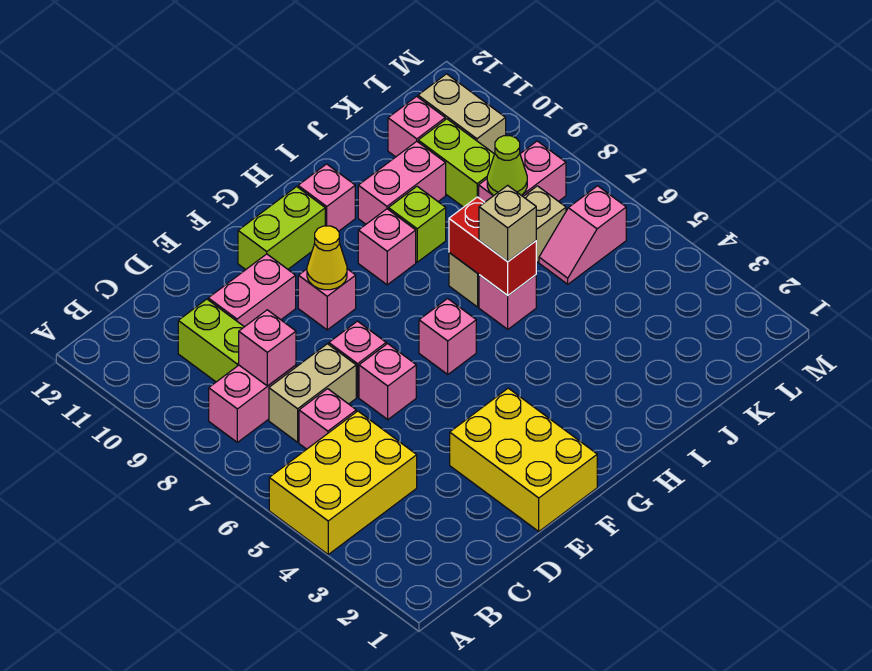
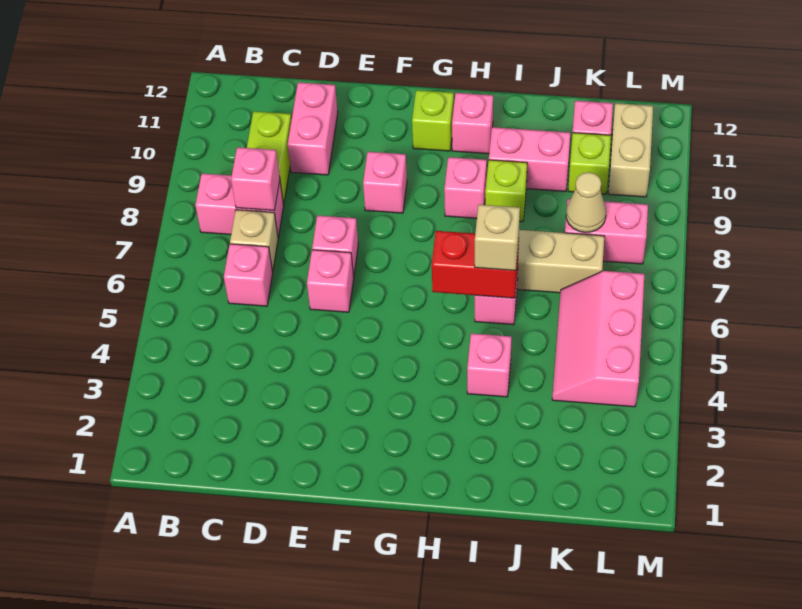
yellow 2x3 brick [269,411,417,554] -> none
tan 1x2 brick [269,344,356,442] -> tan 1x1 brick [230,210,278,272]
pink 1x2 brick [208,254,296,327] -> pink 1x2 brick turned to [288,82,338,175]
yellow 2x3 brick [450,388,597,531] -> none
yellow 1x1 cone [307,226,347,290] -> none
lime 1x2 brick [238,187,325,270] -> lime 1x1 brick [412,90,454,151]
pink 1x1 brick [419,299,476,374] -> pink 1x1 brick moved to [467,333,512,397]
red 1x2 brick [449,197,536,295] -> red 1x2 brick turned to [432,231,519,298]
pink 1x2 slope [539,186,626,284] -> pink 2x3 slope [552,271,644,407]
lime 1x1 cone [487,136,527,196] -> tan 1x1 cone [566,172,606,232]
lime 1x2 brick [418,119,494,207] -> lime 1x1 brick [568,133,611,194]

